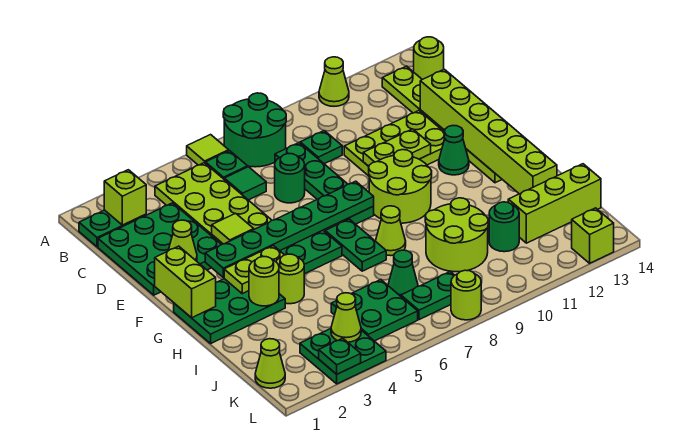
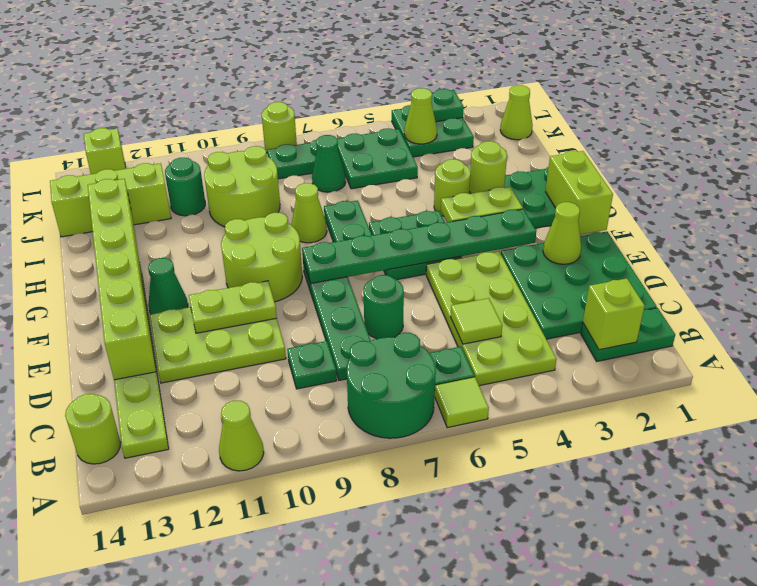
green 1x1 tile [224,167,266,200] -> none
lime 1x1 tile [212,213,254,244] -> lime 1x1 tile moved to [450,298,502,344]

